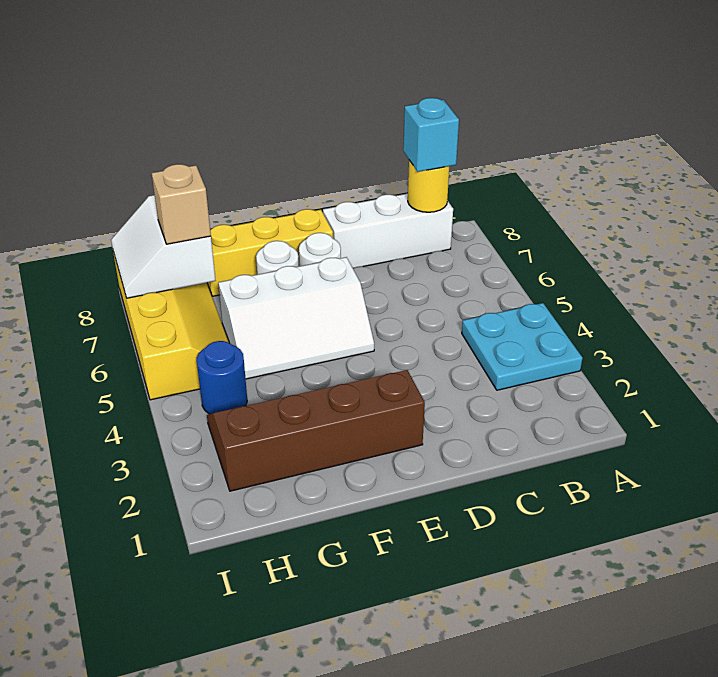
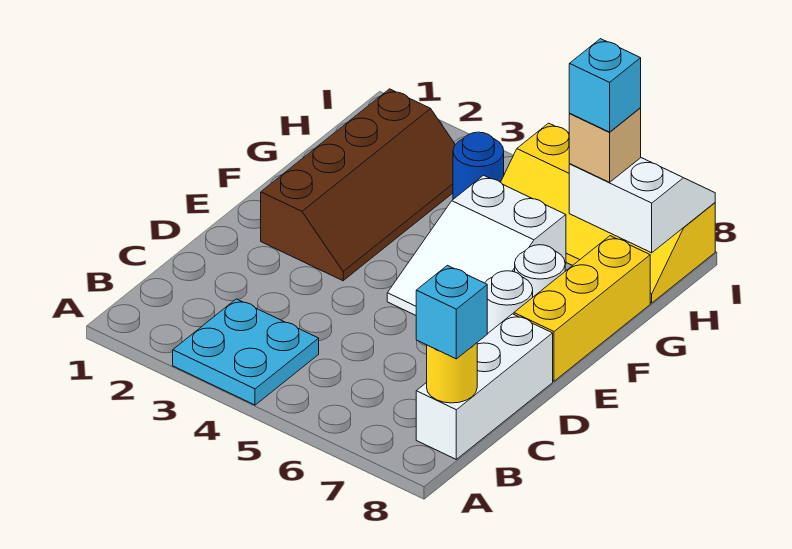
white 2x3 slope [218,257,374,379] -> white 2x3 slope turned to [387,175,566,315]
none -> cyan 1x1 brick [569,39,641,132]

